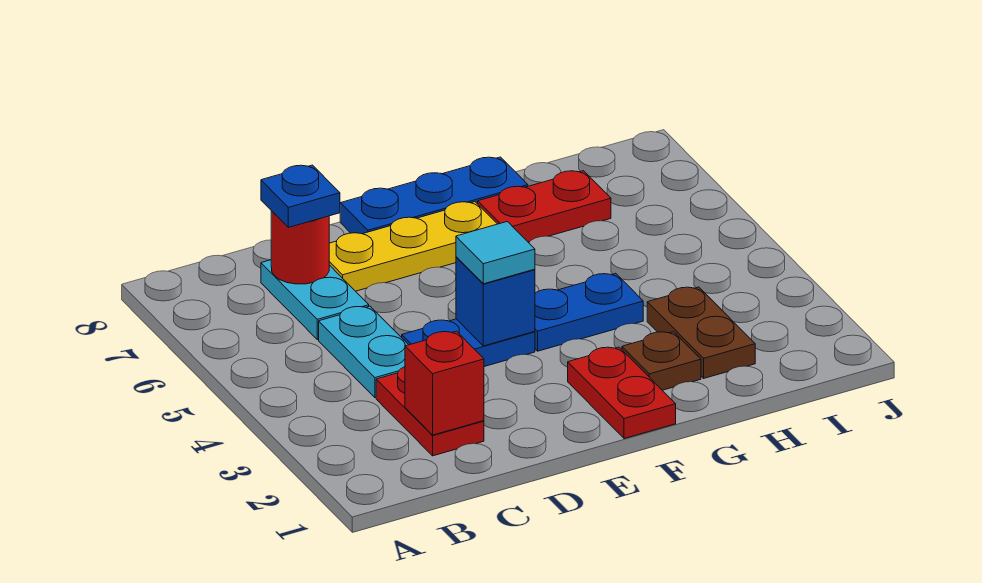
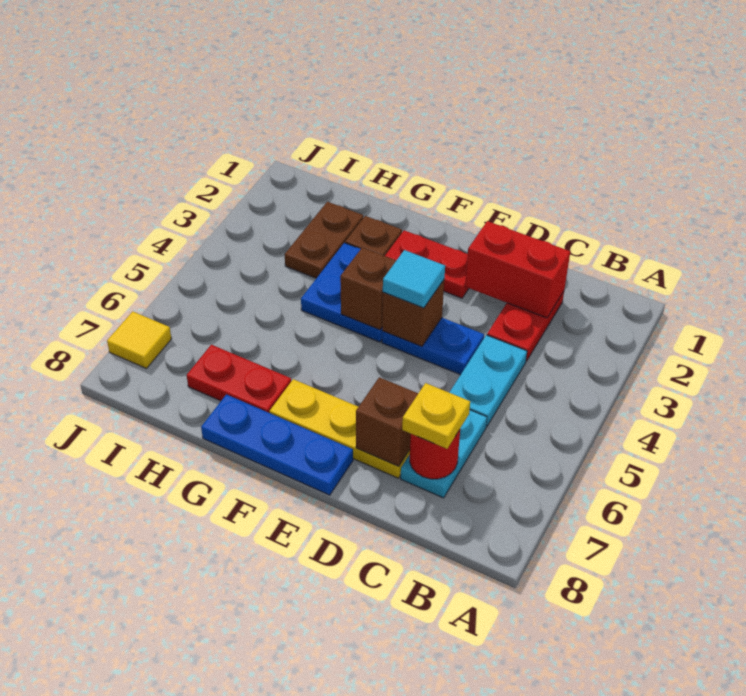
red 1x1 brick [405,331,484,435] -> red 1x2 brick [465,221,570,318]
blue 1x1 plate [261,165,340,227] -> yellow 1x1 plate [402,383,470,449]
none -> brown 1x1 brick [356,377,418,466]
blue 1x1 brick [456,257,535,346] -> brown 1x1 brick [382,280,444,347]
red 1x2 plate [568,347,676,439] -> red 1x2 plate turned to [385,230,469,298]
blue 1x2 plate [535,273,643,351] -> blue 2x2 plate [301,243,382,342]
none -> brown 1x1 brick [340,248,396,330]
none -> yellow 1x1 tile [107,312,171,368]

